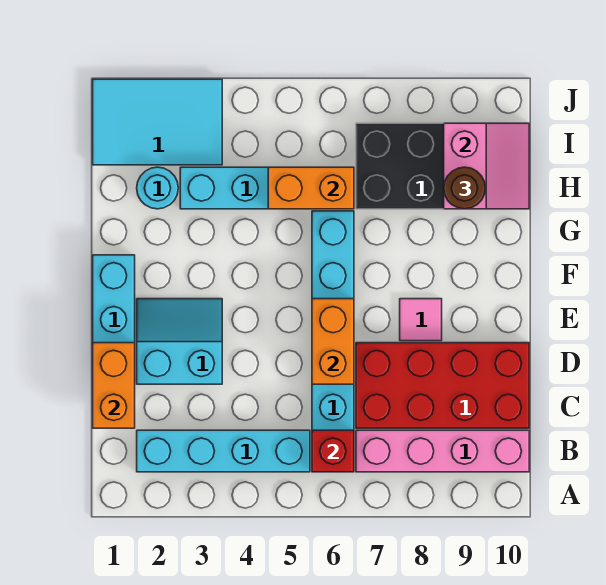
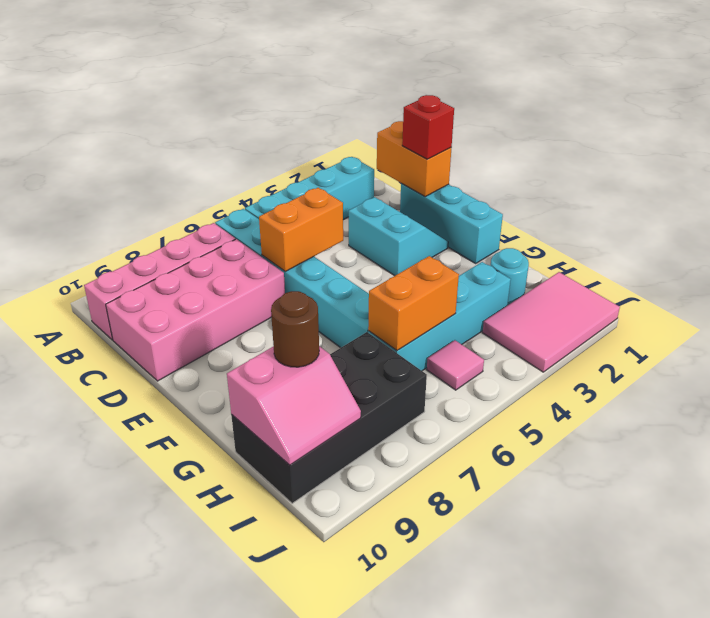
red 1x1 brick [312,430,354,472] -> red 1x1 brick moved to [402,95,454,159]
red 2x4 brick [356,343,529,428] -> pink 2x4 brick [106,239,285,381]
cyan 2x2 slope [137,299,222,384] -> cyan 2x2 slope turned to [349,197,448,276]
orange 1x2 brick [312,299,354,384] -> orange 1x2 brick turned to [259,188,343,271]
pink 1x1 tile [400,299,442,341] -> pink 1x1 tile moved to [427,340,484,390]
pink 2x2 slope [444,123,529,209] -> pink 2x2 slope turned to [227,346,361,465]
cyan 2x3 tile [93,79,222,165] -> pink 2x3 tile [483,272,620,372]

